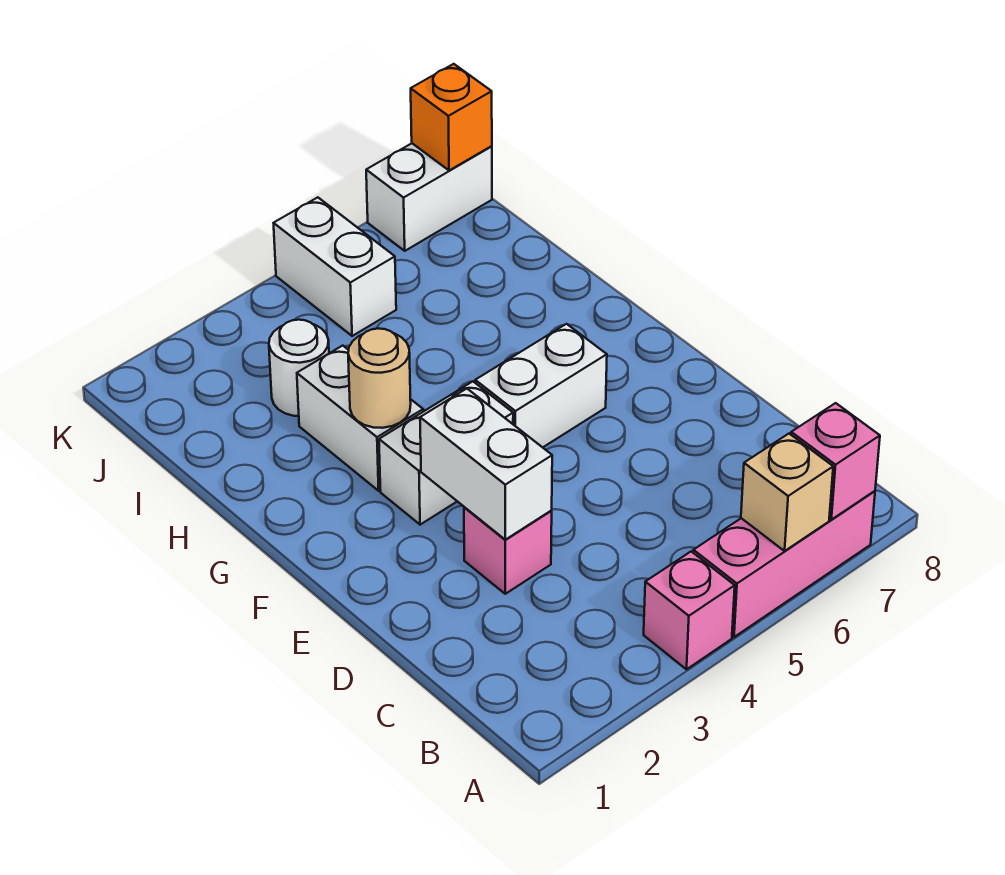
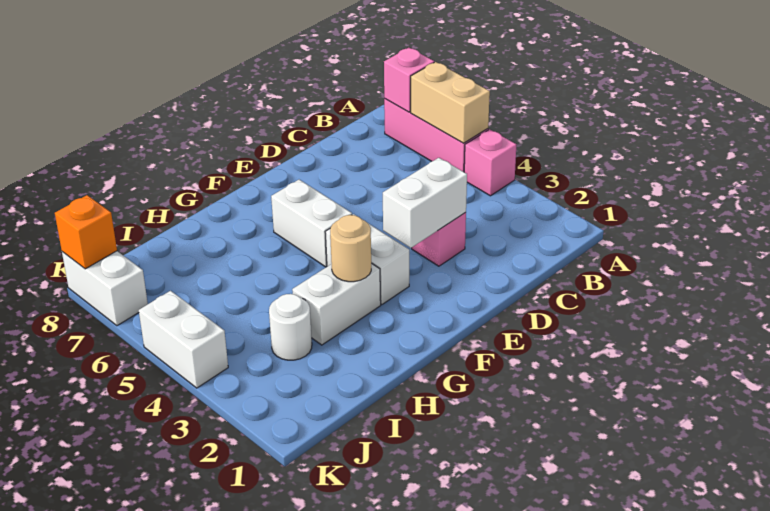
tan 1x1 brick [741,434,833,551] -> tan 1x2 brick [411,62,490,143]
white 1x2 brick [274,197,396,336] -> white 1x2 brick turned to [139,291,228,388]

